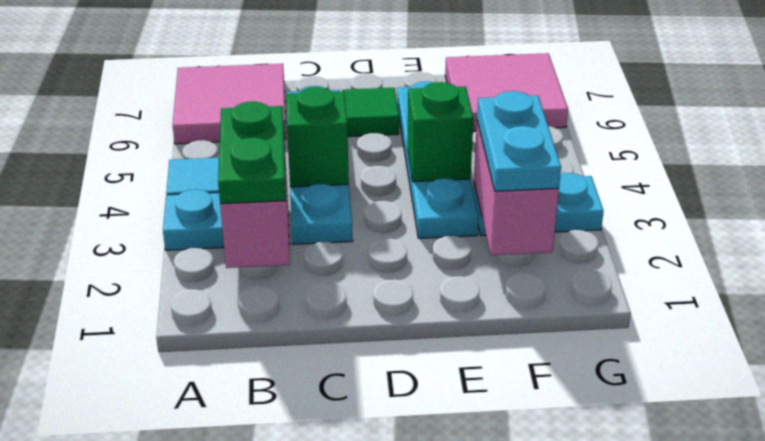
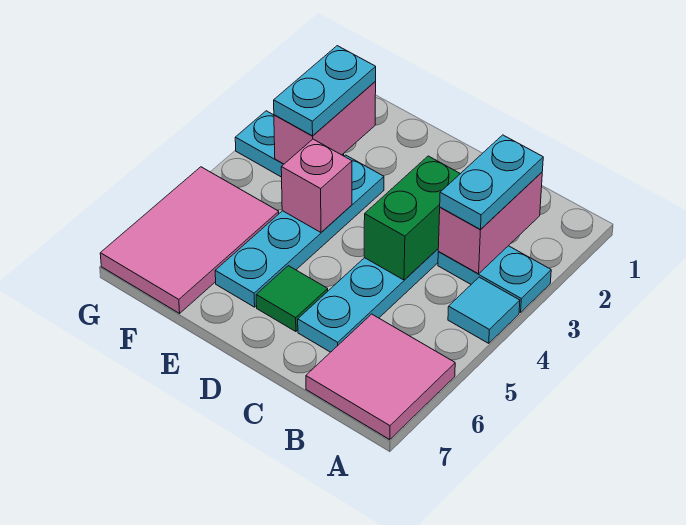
green 1x2 plate [218,102,286,204] -> cyan 1x2 plate [440,135,543,229]
green 1x1 brick [286,87,349,187] -> green 1x2 brick [364,156,460,280]
green 1x1 brick [407,82,474,182] -> pink 1x1 brick [281,139,352,232]
pink 2x2 tile [445,53,568,131] -> pink 2x3 tile [100,167,279,313]

